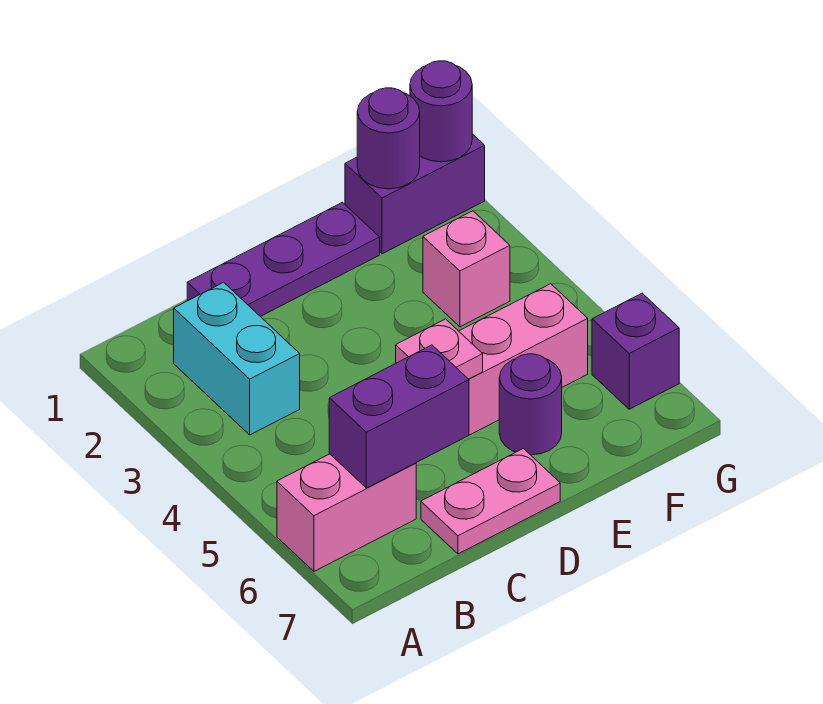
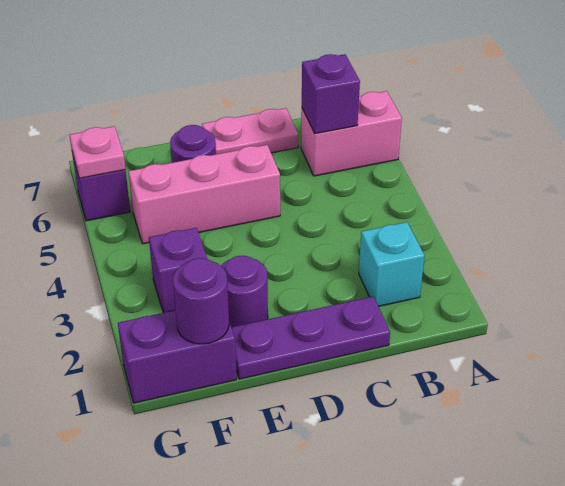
cyan 1x2 brick [174,282,300,435] -> cyan 1x1 brick [359,222,425,306]
purple 1x2 brick [329,345,469,488] -> purple 1x1 brick [302,54,360,134]
pink 1x1 plate [396,319,483,379] -> pink 1x1 plate moved to [69,126,125,178]
pink 1x1 brick [423,211,510,327] -> purple 1x1 brick [149,228,207,313]
purple 1x1 round brick [410,61,472,162] -> purple 1x1 round brick moved to [221,256,268,327]

